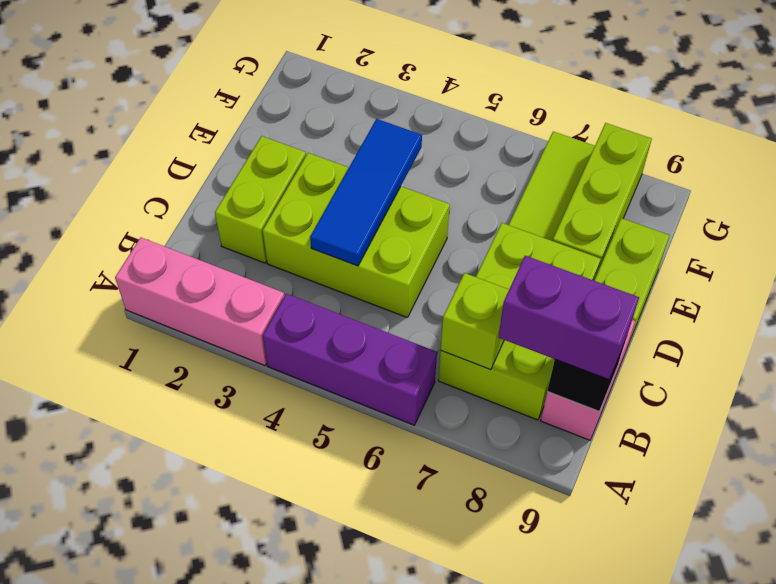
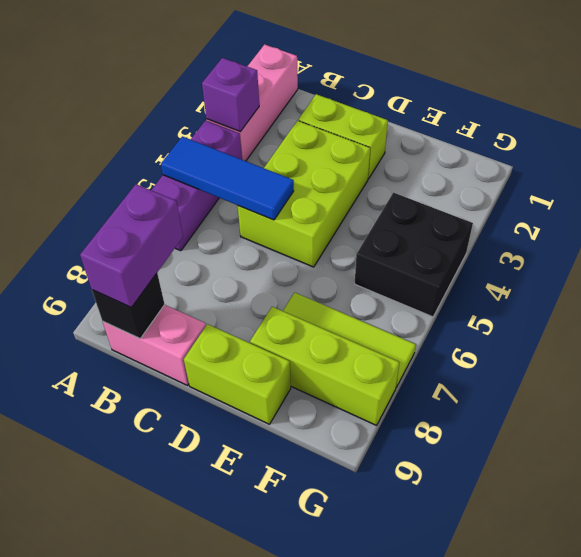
none -> purple 1x1 brick [202,58,259,132]
lime 2x3 brick [438,223,601,420] -> none
lime 1x1 brick [441,273,509,370] -> none
blue 1x3 tile [310,119,422,266] -> blue 1x3 tile moved to [161,136,294,220]
none -> black 2x2 brick [355,193,473,317]

